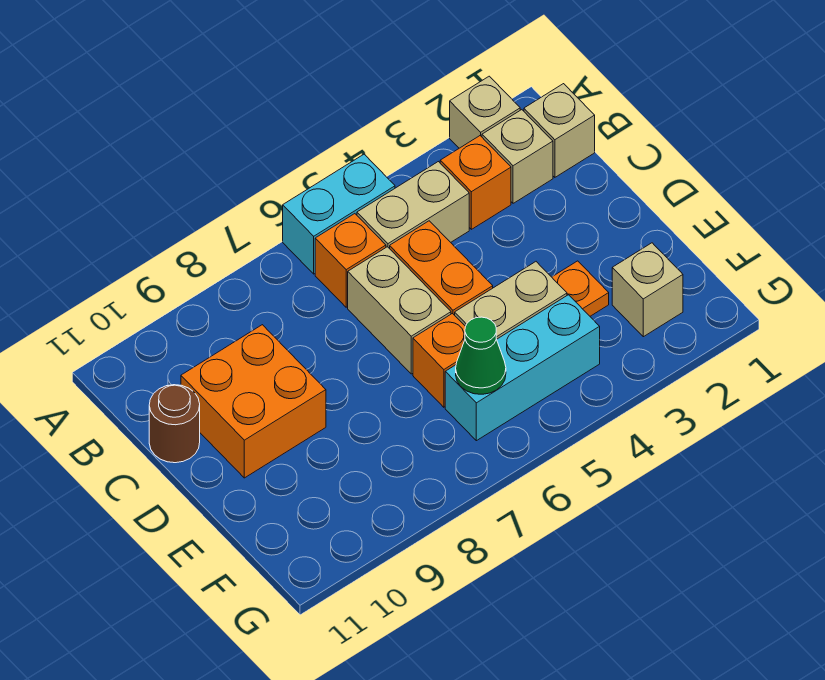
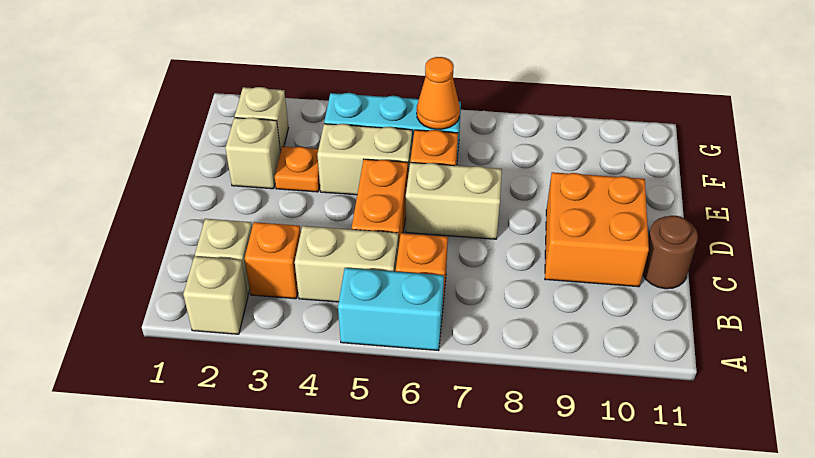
tan 1x1 brick [524,84,595,177] -> tan 1x1 brick moved to [225,117,280,189]
tan 1x2 brick [348,247,451,374] -> tan 1x2 brick turned to [406,162,502,239]
green 1x1 cone [456,317,506,394] -> orange 1x1 cone [417,57,460,129]

